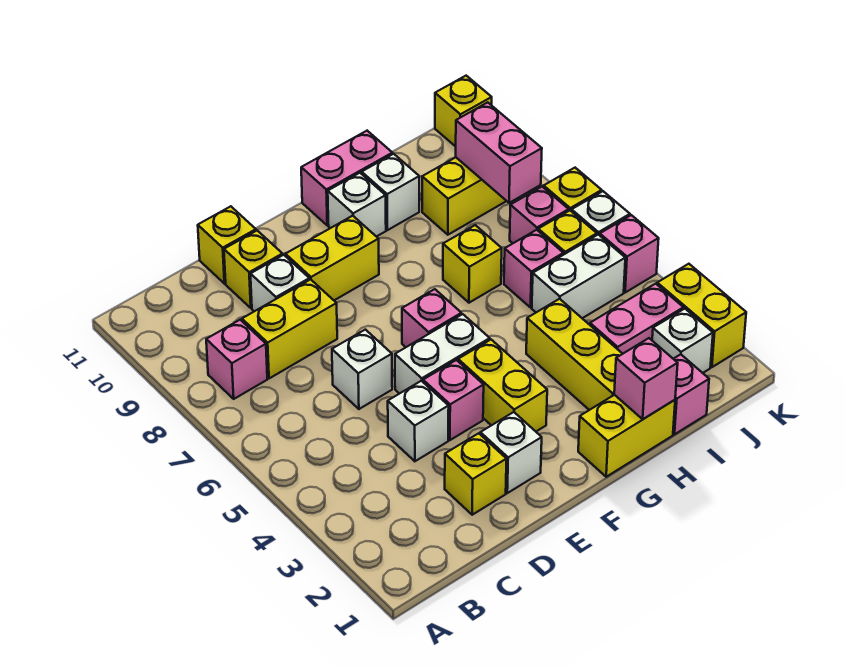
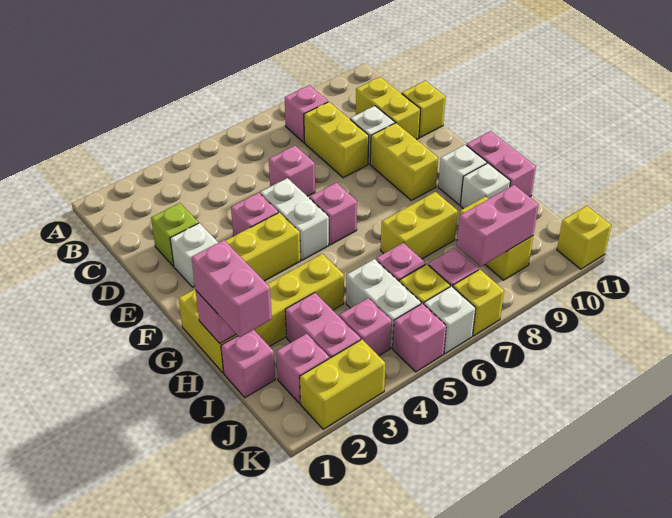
yellow 1x1 brick [445,433,506,515] -> lime 1x1 brick [151,203,199,266]
white 1x1 brick [388,381,449,461] -> none
white 1x1 brick [332,330,392,409] -> pink 1x1 brick [269,146,315,196]
yellow 1x1 brick [224,231,283,308] -> yellow 1x2 brick [356,77,420,140]
none -> pink 1x2 brick [192,240,272,337]
yellow 1x1 brick [443,225,502,303] -> yellow 1x2 brick [381,192,458,259]
white 1x1 brick [652,309,713,373] -> pink 1x1 brick [276,334,329,403]
none -> pink 1x1 brick [339,298,391,356]

